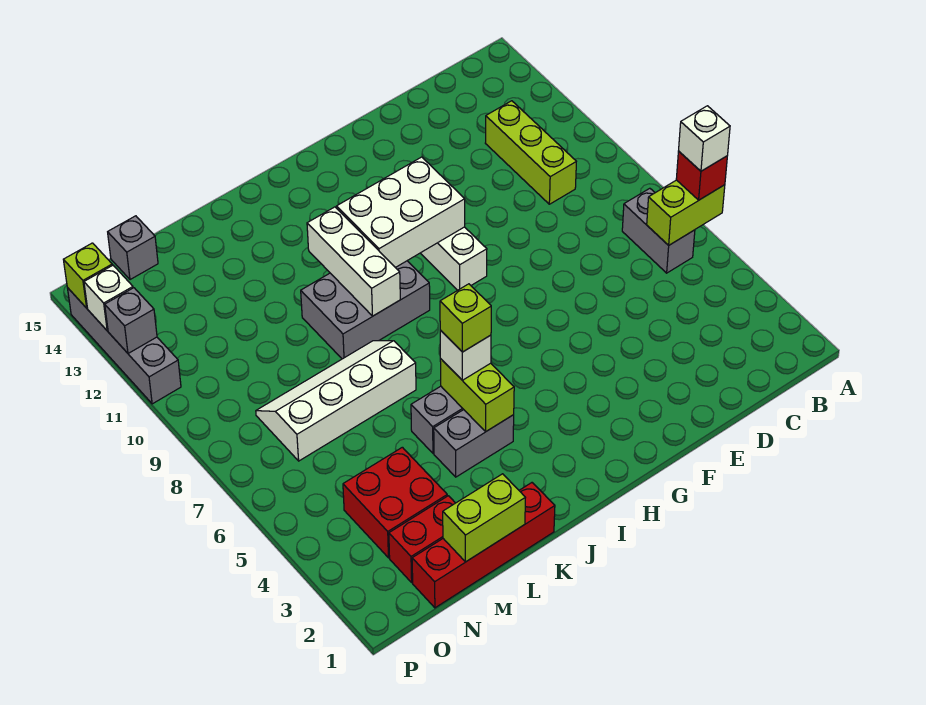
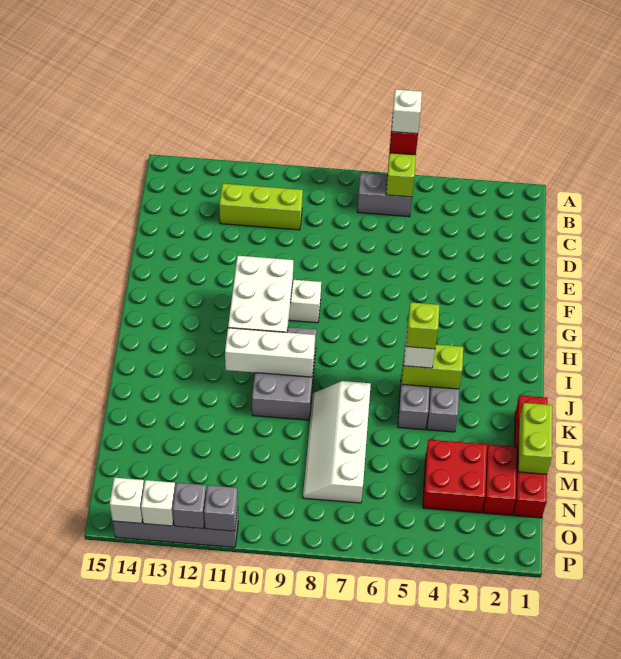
grey 1x1 brick [108,216,158,280] -> grey 1x1 brick moved to [204,485,238,531]
lime 1x1 brick [63,243,112,308] -> white 1x1 brick [110,478,144,523]

